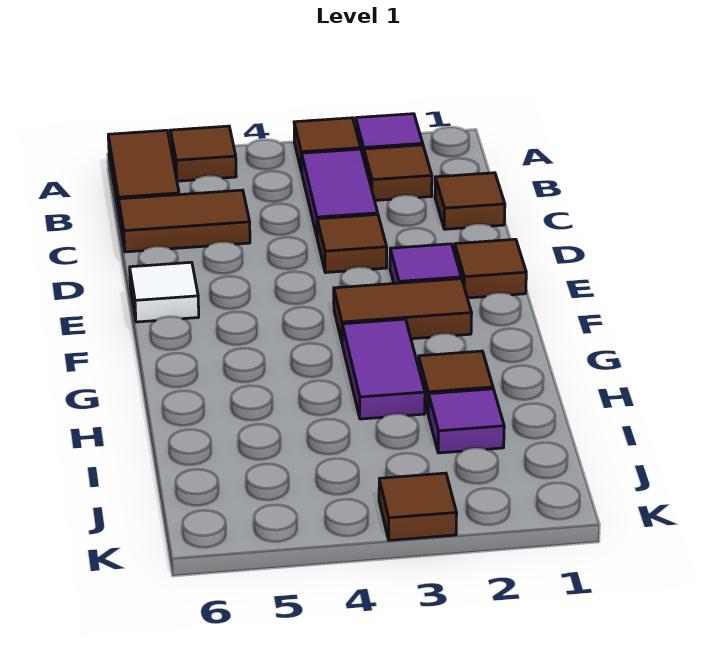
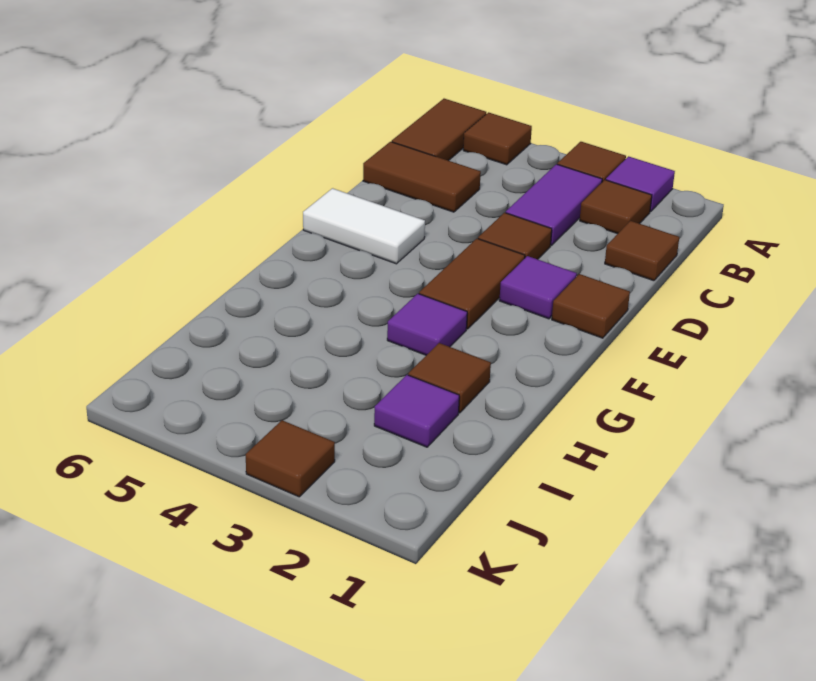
white 1x1 tile [130,262,199,322] -> white 1x2 tile [303,188,425,264]
brown 1x2 tile [334,279,472,342] -> brown 1x2 tile turned to [419,239,525,329]
purple 1x2 tile [342,319,425,419] -> purple 1x1 tile [387,294,467,355]

